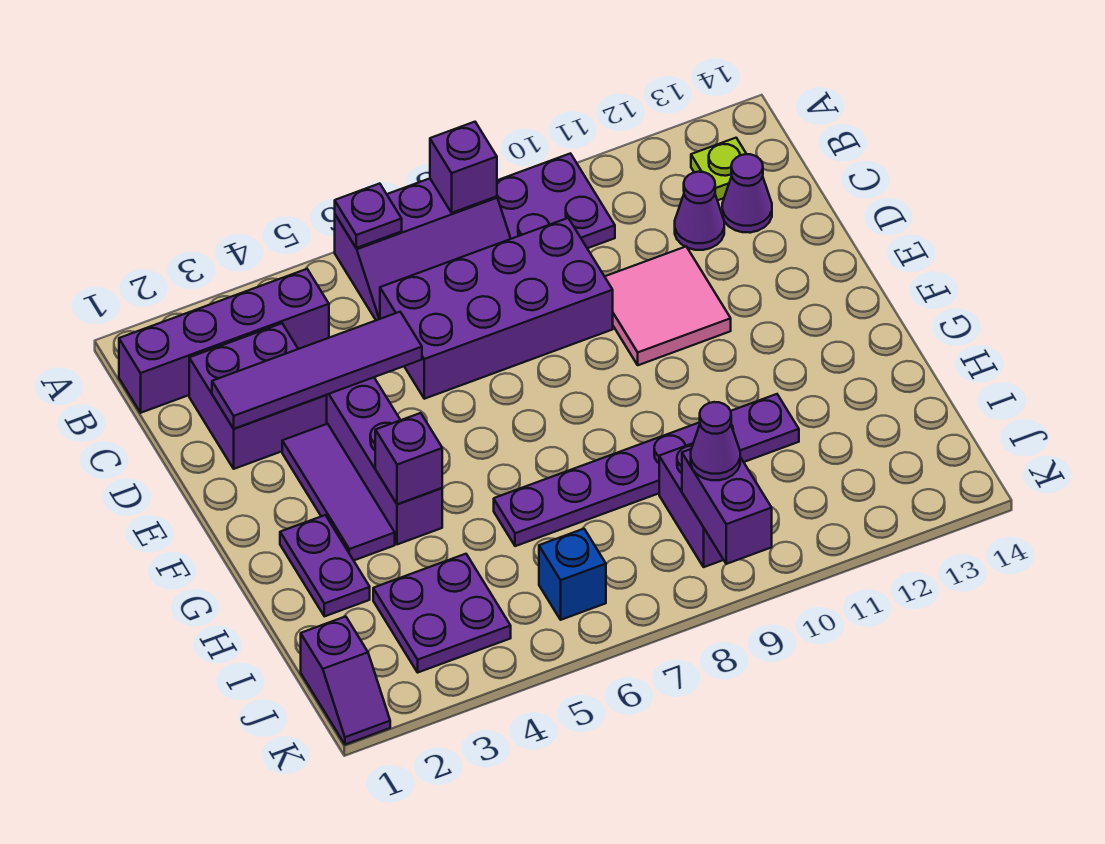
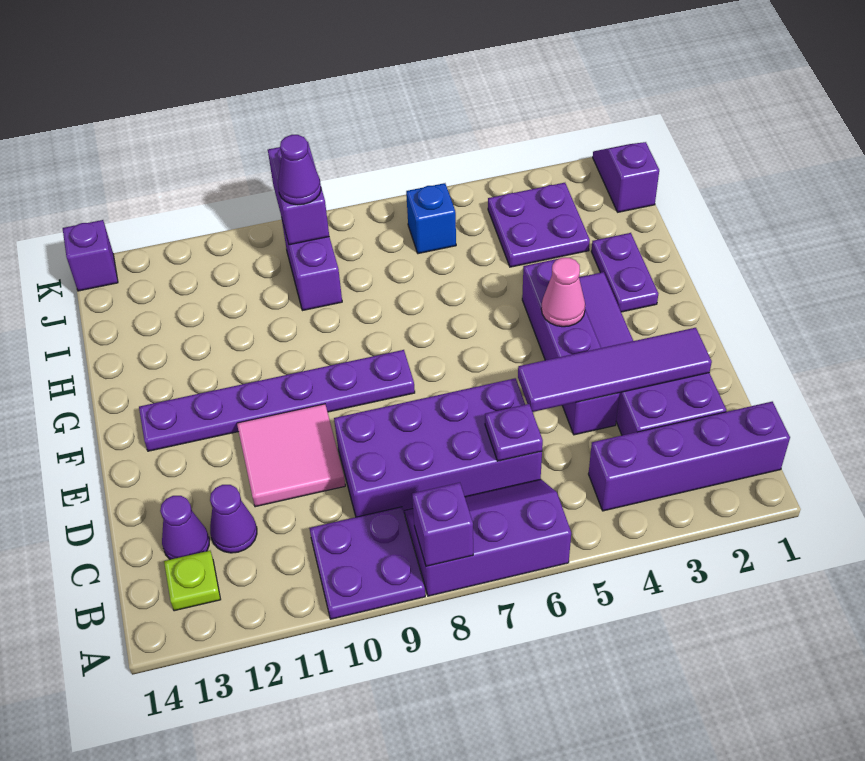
purple 1x1 plate [335,184,402,248] -> purple 1x1 plate moved to [485,404,543,461]
none -> pink 1x1 cone [541,258,585,327]
purple 1x1 brick [375,413,442,504] -> purple 1x1 brick moved to [63,220,118,291]
purple 1x6 plate [494,394,799,546] -> purple 1x6 plate moved to [139,350,415,451]

